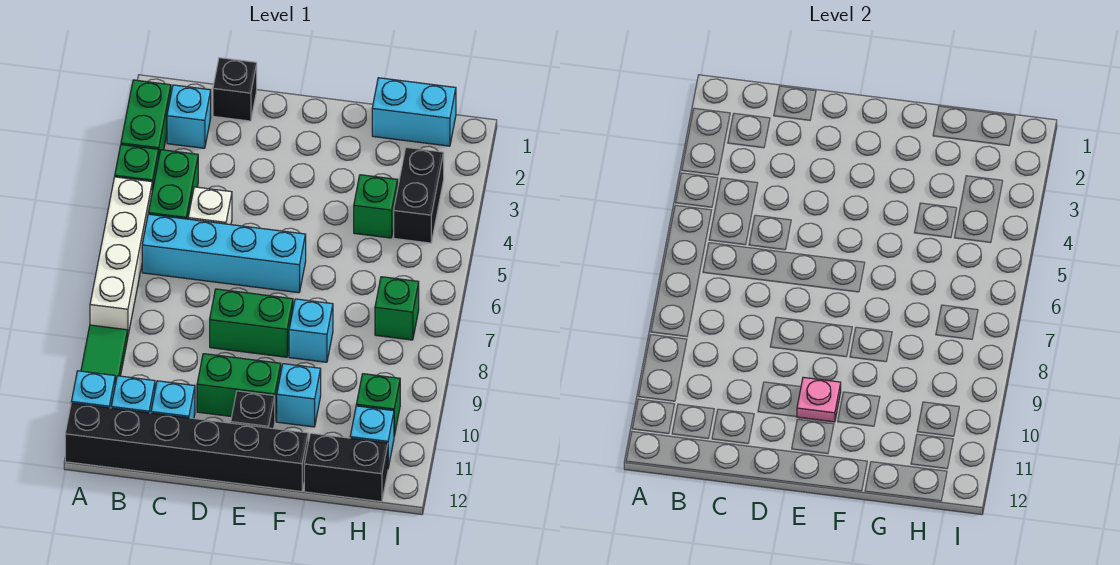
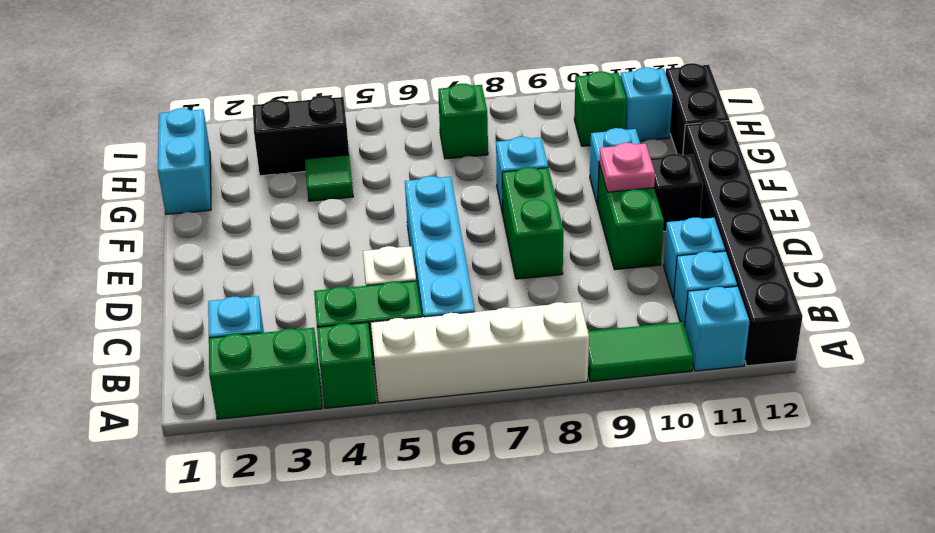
black 1x1 brick [213,58,257,121] -> none
green 1x1 brick [354,175,398,238] -> green 1x1 tile [305,155,353,201]

